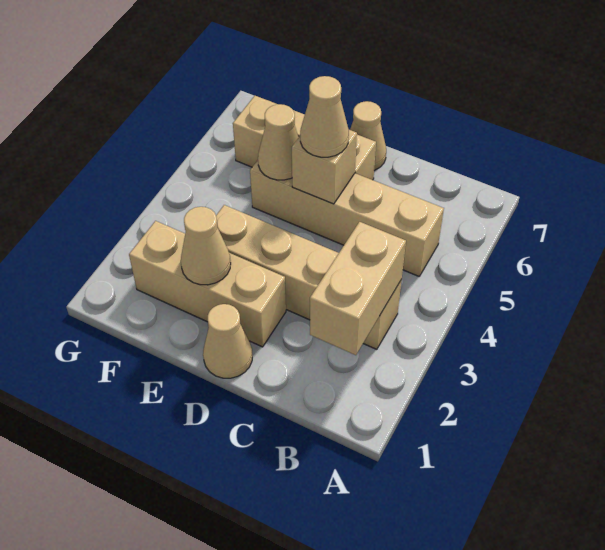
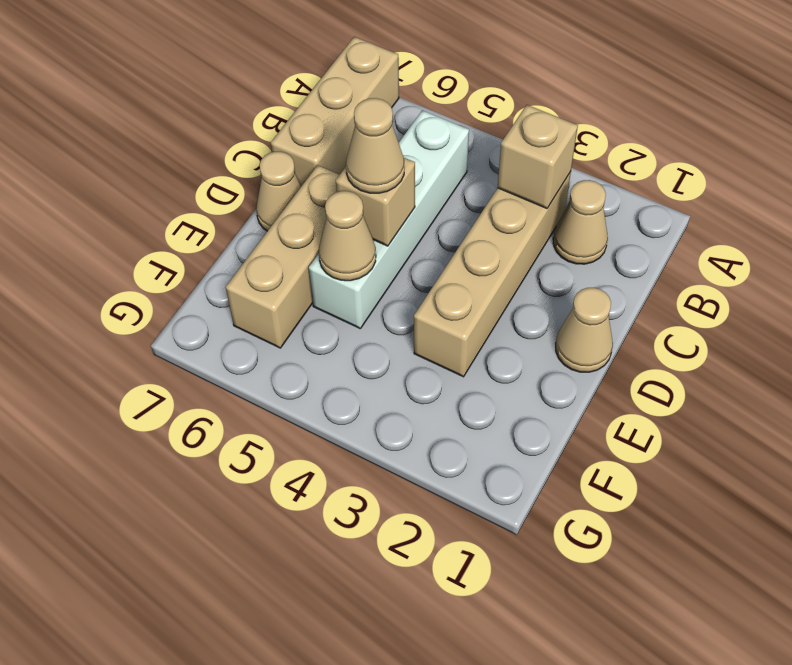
tan 1x2 brick [310,222,406,355] -> tan 1x1 brick [498,105,578,208]
tan 1x4 brick [250,160,444,276] -> white 1x4 brick [309,110,469,329]
tan 1x3 brick [129,221,286,347] -> tan 1x3 brick moved to [271,37,399,186]
tan 1x1 cone [181,207,231,285] -> tan 1x1 cone moved to [553,180,608,264]

